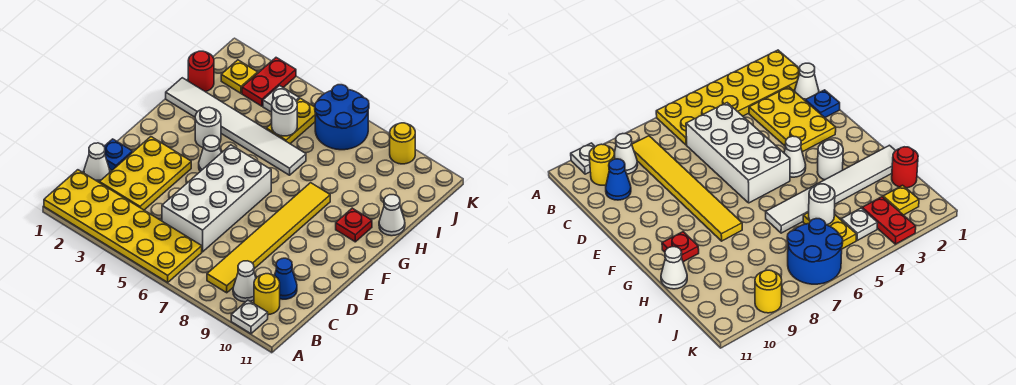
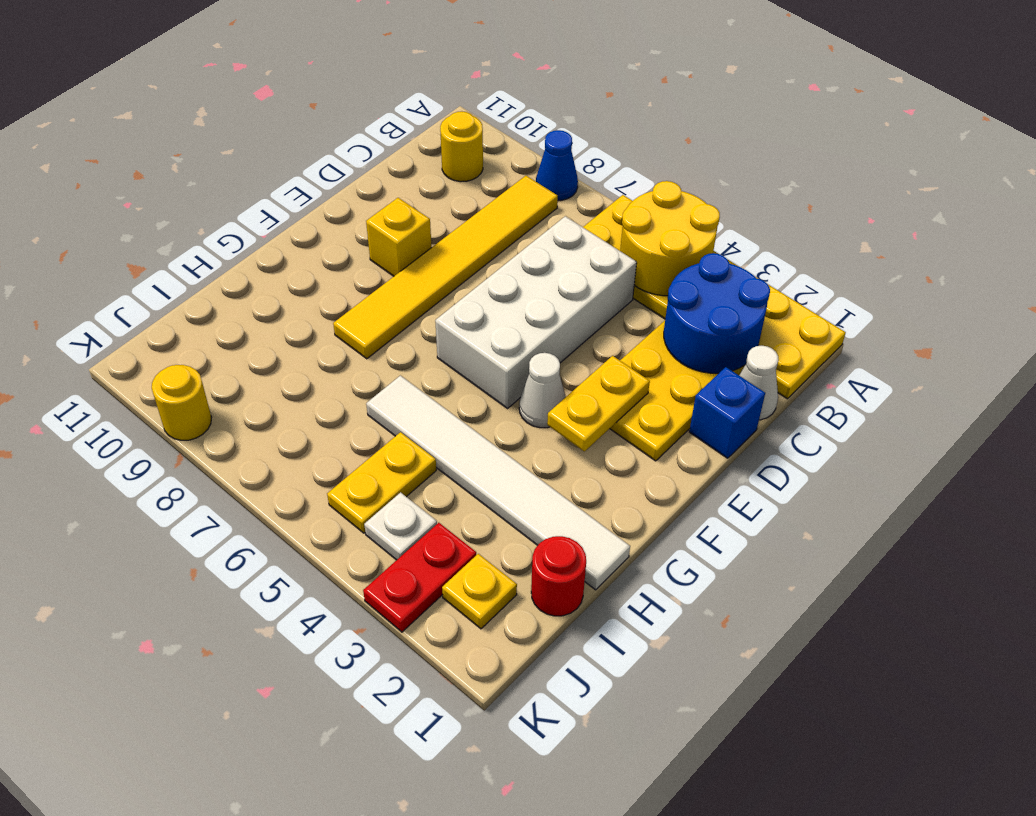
none -> yellow 2x2 round brick [620,181,720,296]
white 1x1 plate [231,300,268,334] -> none
white 1x1 cone [233,261,256,302] -> none
blue 1x1 cone [274,258,297,299] -> blue 1x1 cone moved to [536,130,578,201]
blue 1x1 plate [104,139,132,170] -> blue 1x1 brick [689,367,765,458]
none -> yellow 1x2 plate [547,356,650,451]
none -> yellow 1x1 brick [366,198,432,276]
white 1x1 round brick [195,107,221,148] -> none
red 1x1 plate [336,208,372,242] -> none
white 1x1 cone [379,195,405,236] -> none
white 1x1 round brick [272,95,297,136] -> none
blue 2x2 round brick [315,85,369,150] -> blue 2x2 round brick moved to [664,253,770,373]

